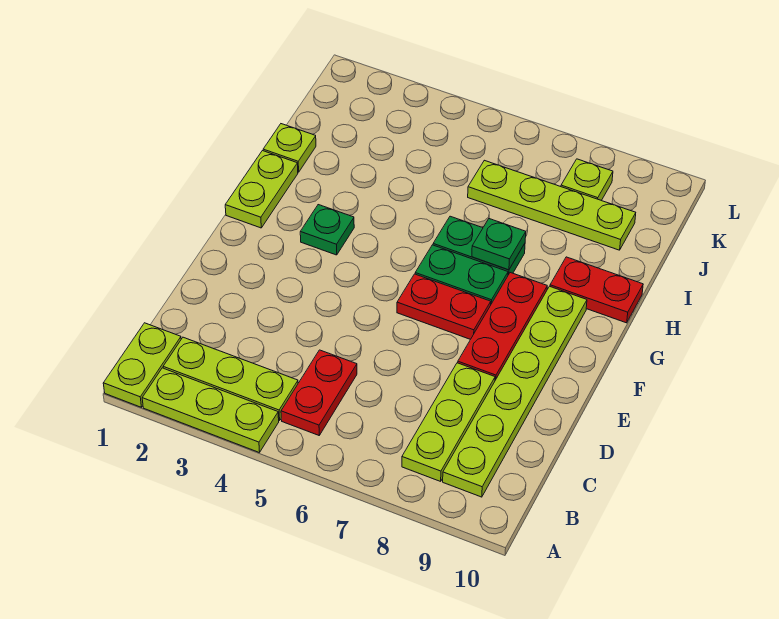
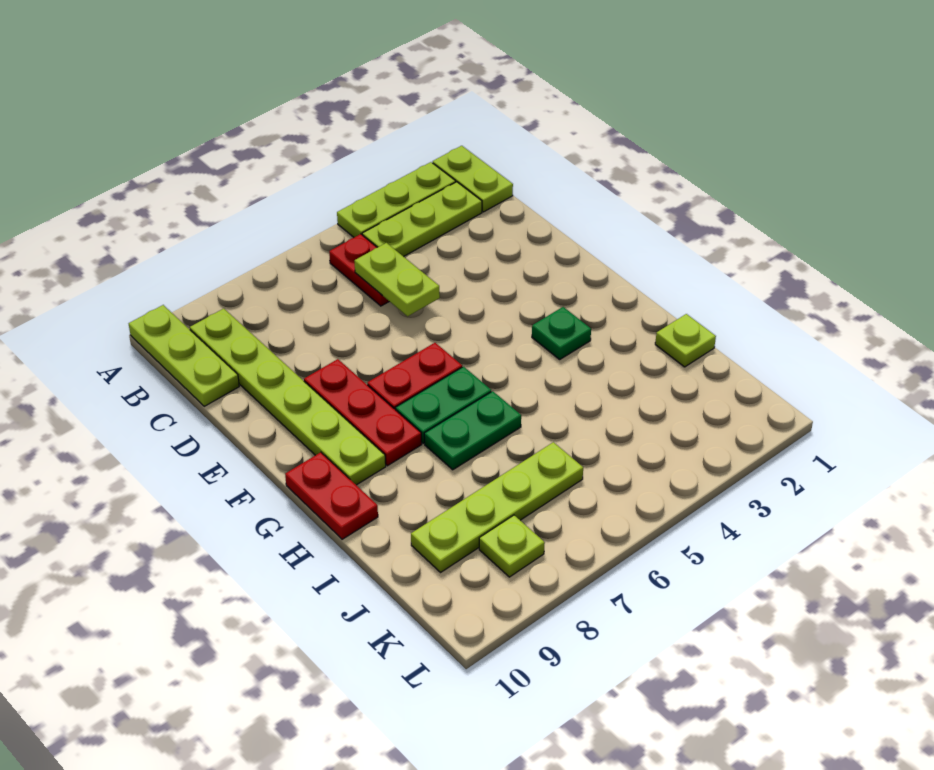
lime 1x3 plate [402,363,495,481] -> lime 1x3 plate moved to [129,305,239,406]
lime 1x2 plate [225,151,298,228] -> lime 1x2 plate moved to [355,243,440,316]
green 1x1 plate [472,219,526,270] -> none
red 1x2 plate [550,257,643,323] -> red 1x2 plate turned to [285,452,378,539]

